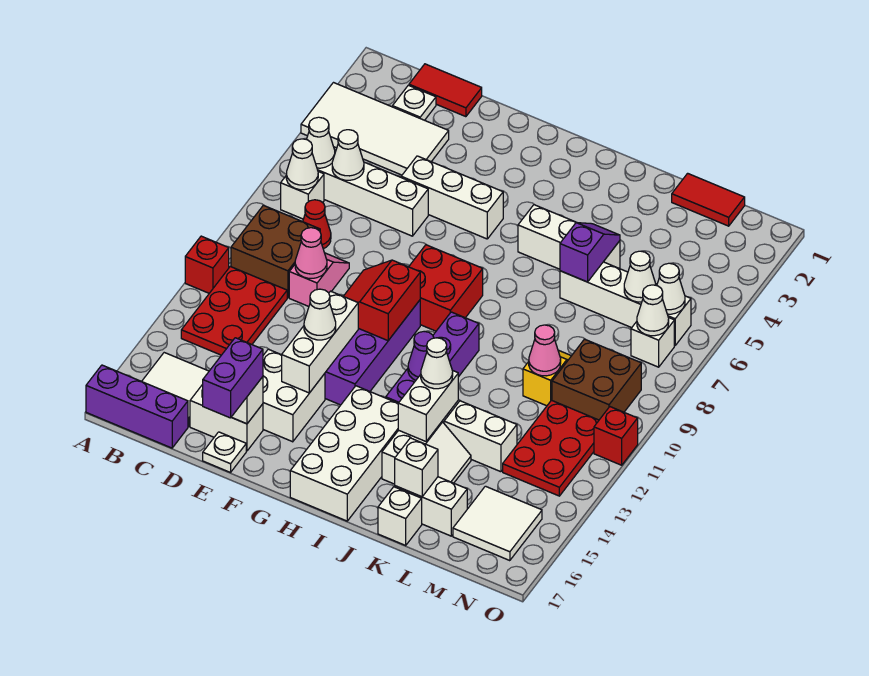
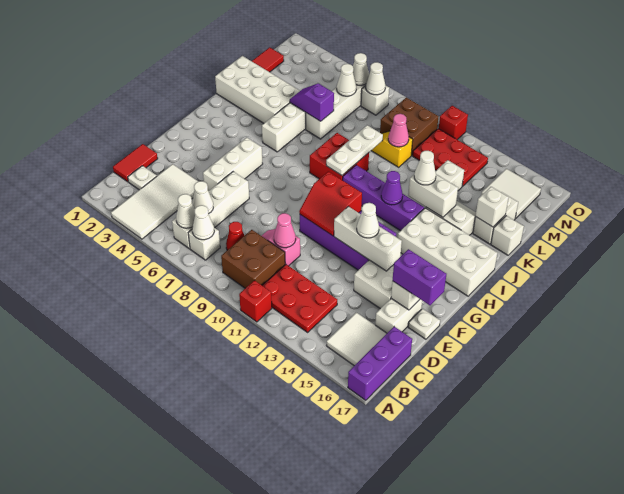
red 2x2 brick [409,245,483,331] -> red 2x2 brick moved to [310,133,369,180]
none -> white 1x3 plate [326,125,383,175]
none -> white 2x4 brick [215,56,300,123]

